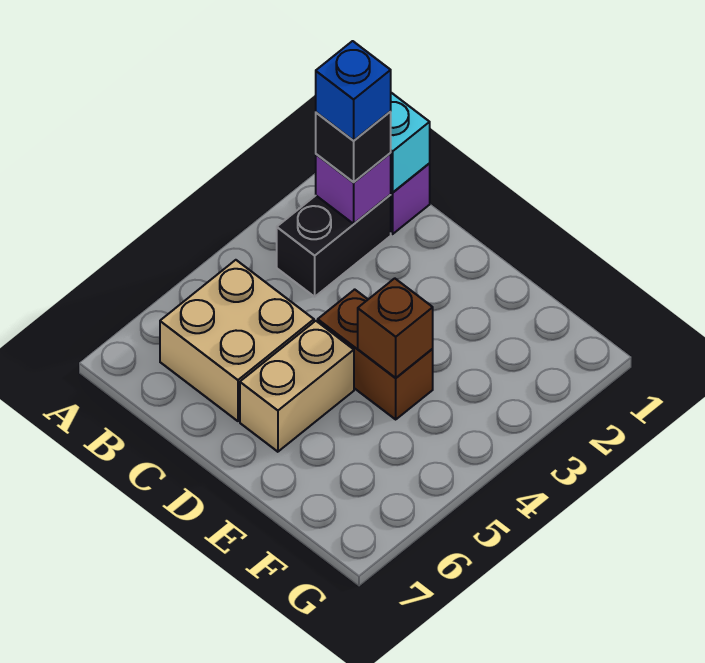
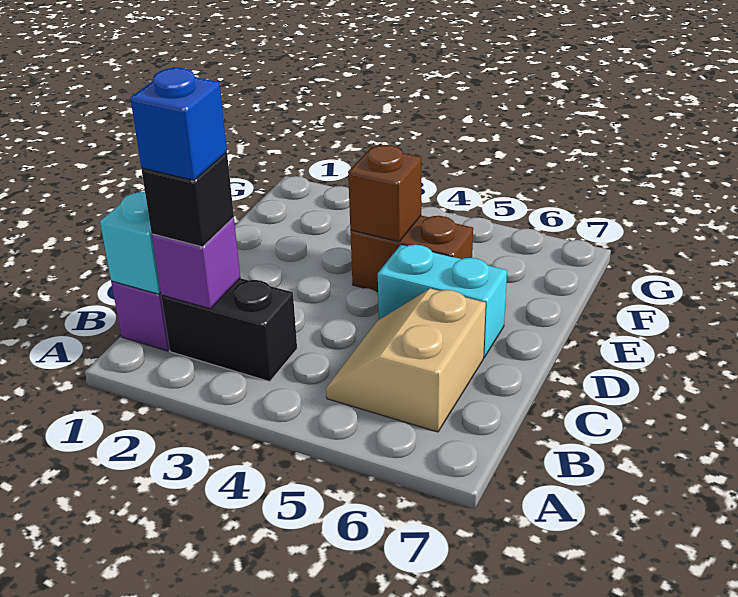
tan 2x2 brick [160,260,314,421] -> tan 2x2 slope [326,288,486,432]
brown 1x2 brick [318,289,433,419] -> brown 1x2 brick turned to [350,216,473,292]
tan 1x2 brick [240,321,354,452] -> cyan 1x2 brick [378,245,507,358]

